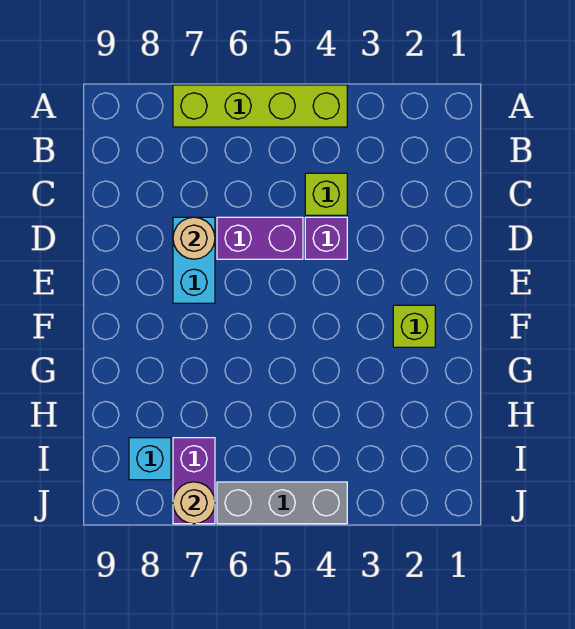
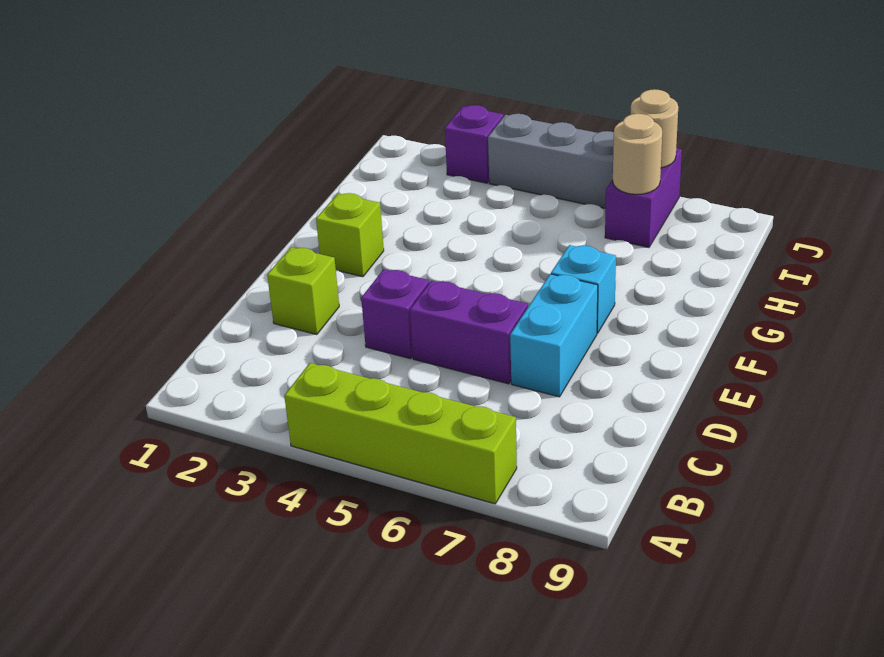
lime 1x1 brick [305,173,347,215] -> lime 1x1 brick moved to [267,247,339,335]
tan 1x1 round brick [173,217,215,259] -> tan 1x1 round brick moved to [613,114,662,194]
cyan 1x1 brick [129,438,171,480] -> cyan 1x1 brick moved to [551,245,616,333]
none -> purple 1x1 brick [445,105,503,183]

